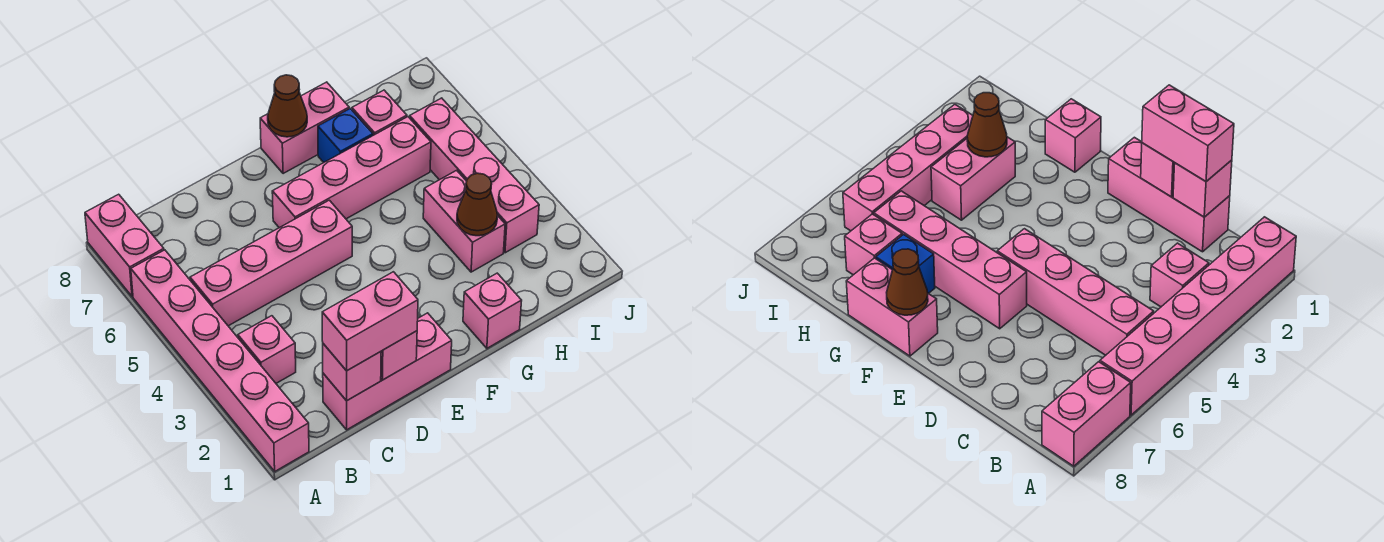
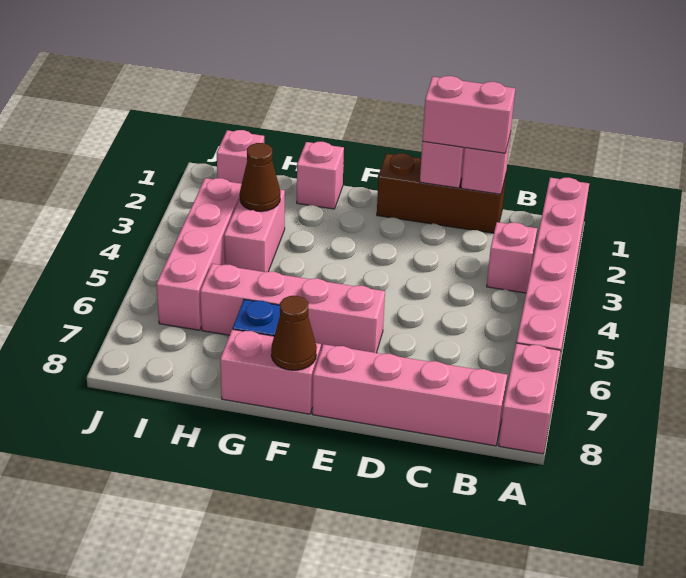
pink 1x4 brick [190,200,352,326] -> pink 1x4 brick moved to [312,344,507,446]
pink 1x3 brick [323,313,452,430] -> brown 1x3 brick [377,154,506,233]
pink 1x1 brick [352,90,407,135] -> pink 1x1 brick moved to [217,130,264,184]

